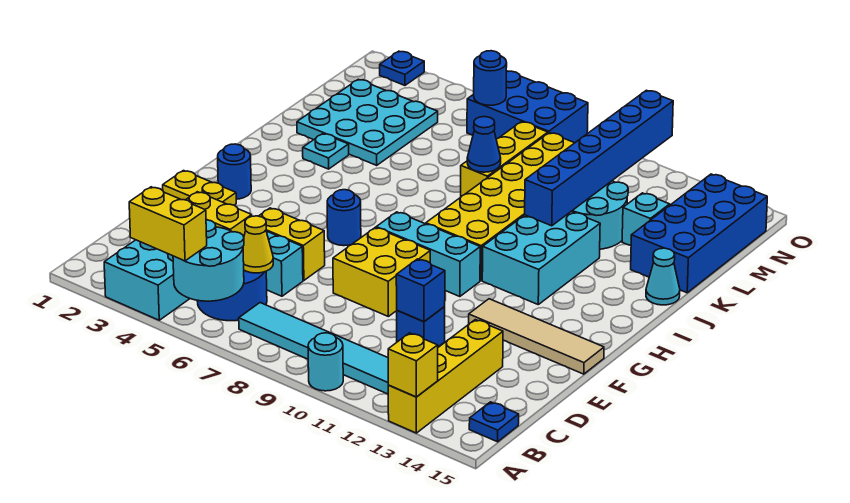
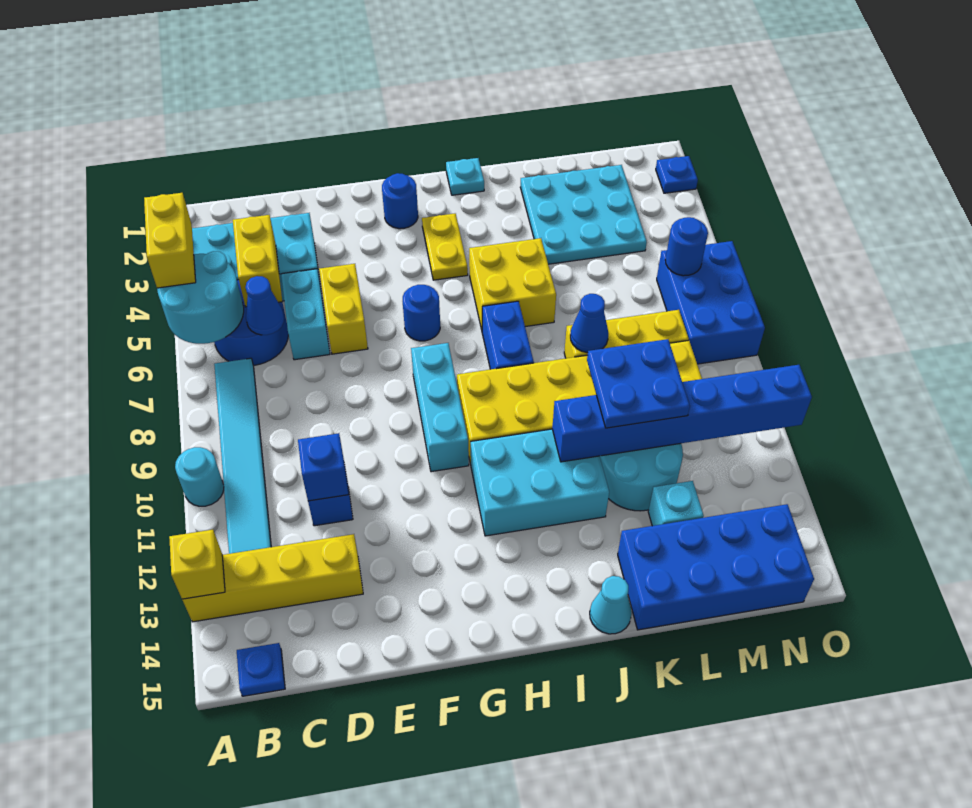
yellow 1x1 cone [243,216,273,273] -> blue 1x1 cone [246,276,284,335]
yellow 2x2 brick [333,228,430,316] -> yellow 2x2 brick moved to [469,238,556,330]
yellow 1x2 plate [163,171,236,205] -> yellow 1x2 plate moved to [422,214,468,280]
tan 1x4 tile [469,299,604,374] -> none
none -> blue 1x2 brick [482,301,534,369]
cyan 1x1 plate [303,134,349,169] -> cyan 1x1 plate moved to [446,158,484,195]
none -> blue 2x2 plate [587,339,690,428]

